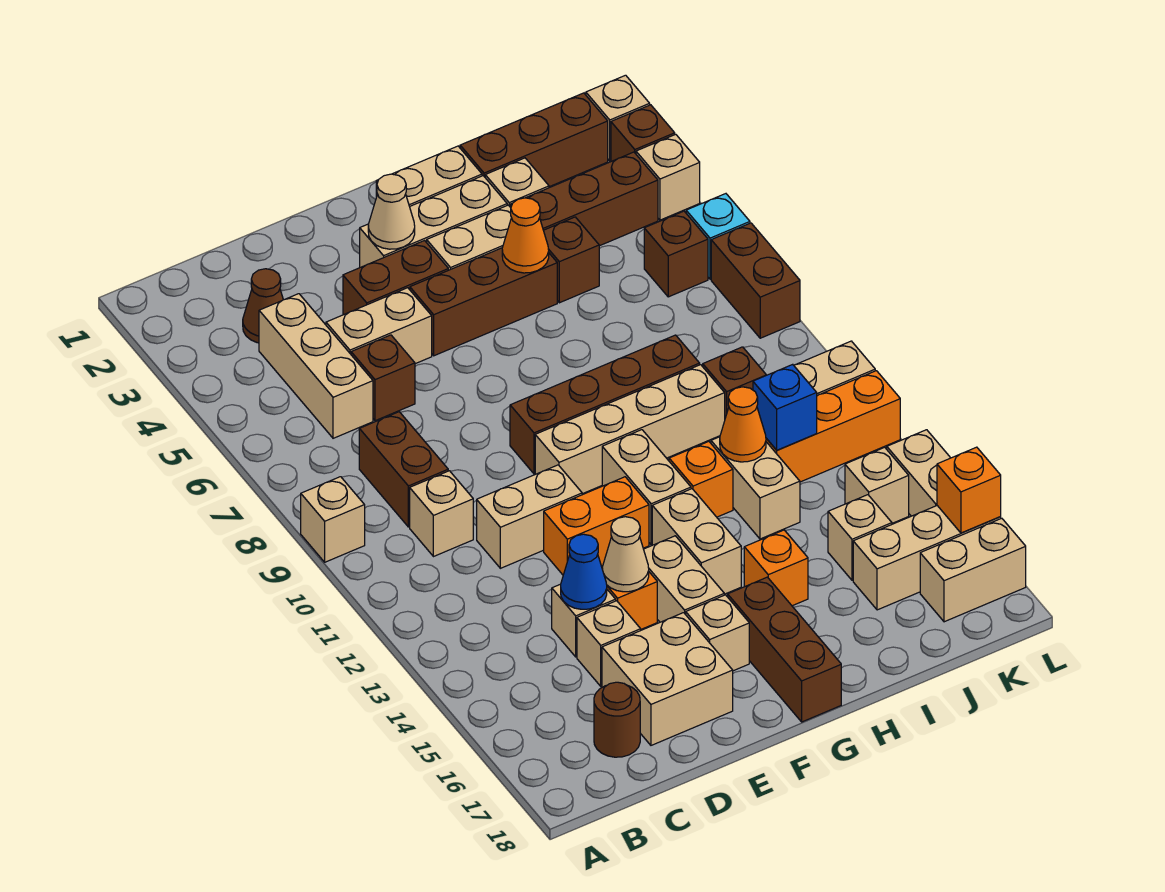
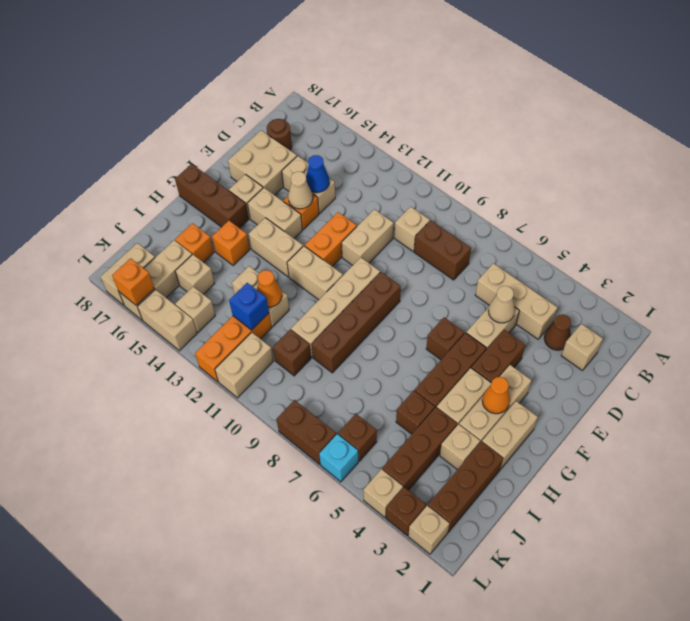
tan 1x1 brick [301,477,365,562] -> tan 1x1 brick moved to [561,324,603,371]
brown 1x1 brick [351,335,415,421] -> brown 1x1 brick moved to [426,317,464,360]
tan 1x1 cone [368,174,415,249] -> tan 1x1 cone moved to [488,286,515,323]
orange 1x1 cone [502,198,549,273] -> orange 1x1 cone moved to [482,377,510,414]
orange 1x1 brick [669,441,733,517] -> orange 1x1 brick moved to [175,223,214,263]

